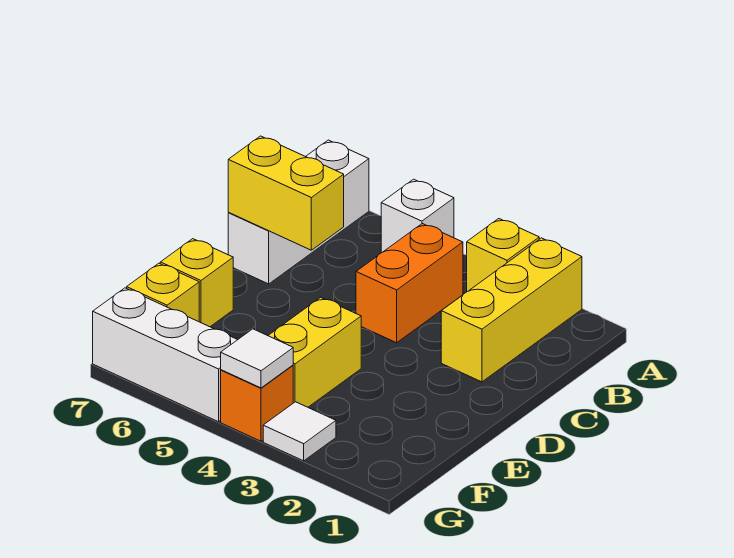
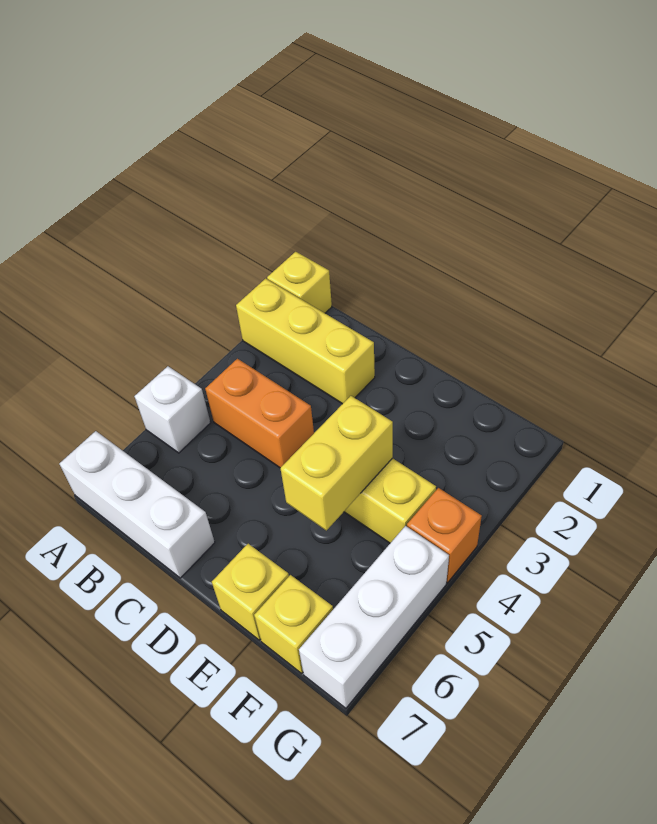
yellow 1x1 brick [467,219,539,292] -> yellow 1x1 brick moved to [267,252,332,313]
yellow 1x2 brick [228,136,344,250] -> yellow 1x2 brick moved to [280,396,393,530]
white 1x1 tile [263,402,336,461] -> none
white 1x1 tile [221,329,293,388] -> none

